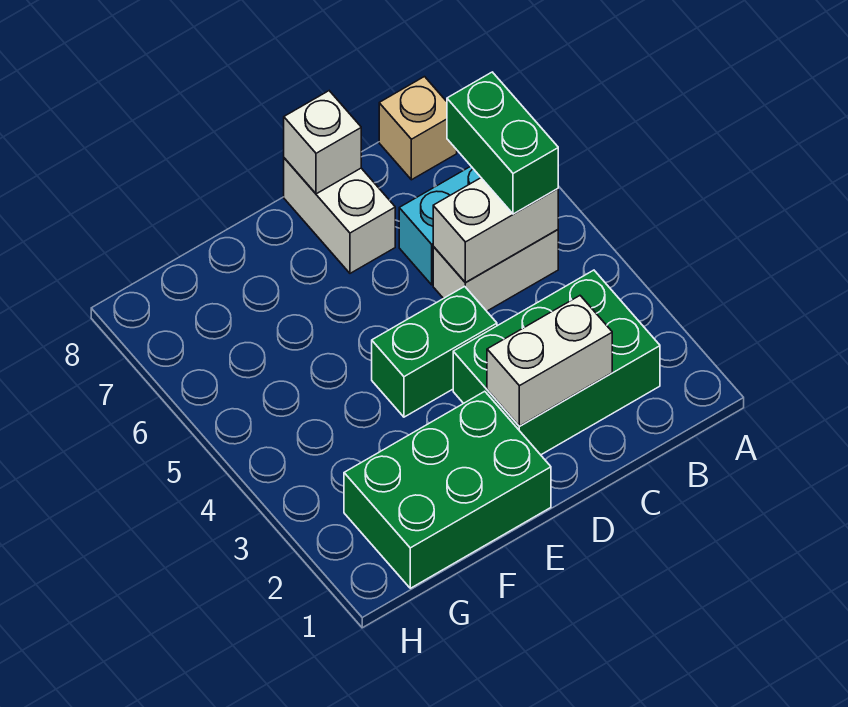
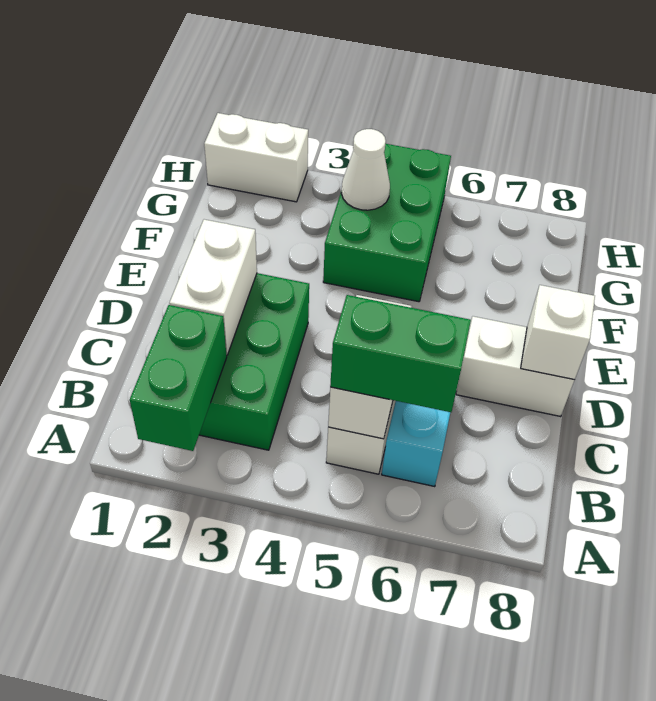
tan 1x1 brick [379,77,457,180] -> none
green 1x2 brick [372,286,497,417] -> green 1x2 brick moved to [130,305,227,451]
green 2x3 brick [344,391,551,588] -> green 2x3 brick moved to [323,143,451,302]
none -> white 1x1 cone [341,129,390,210]
none -> white 1x2 brick [204,113,308,202]

